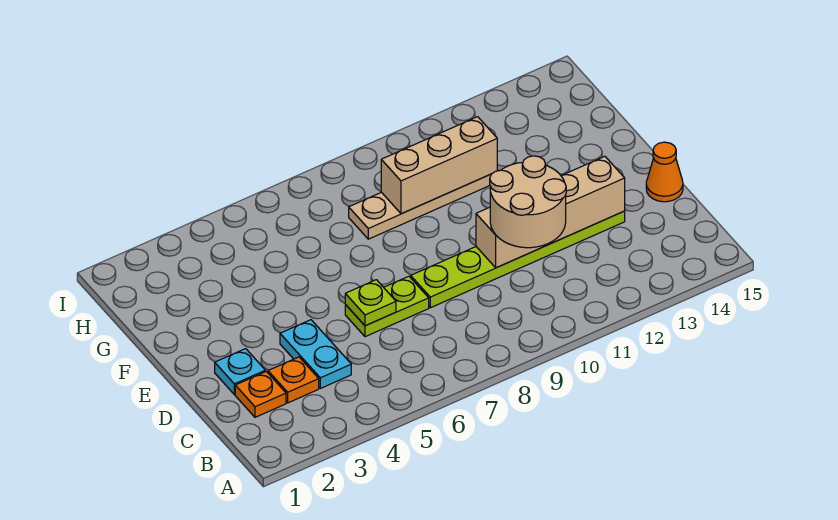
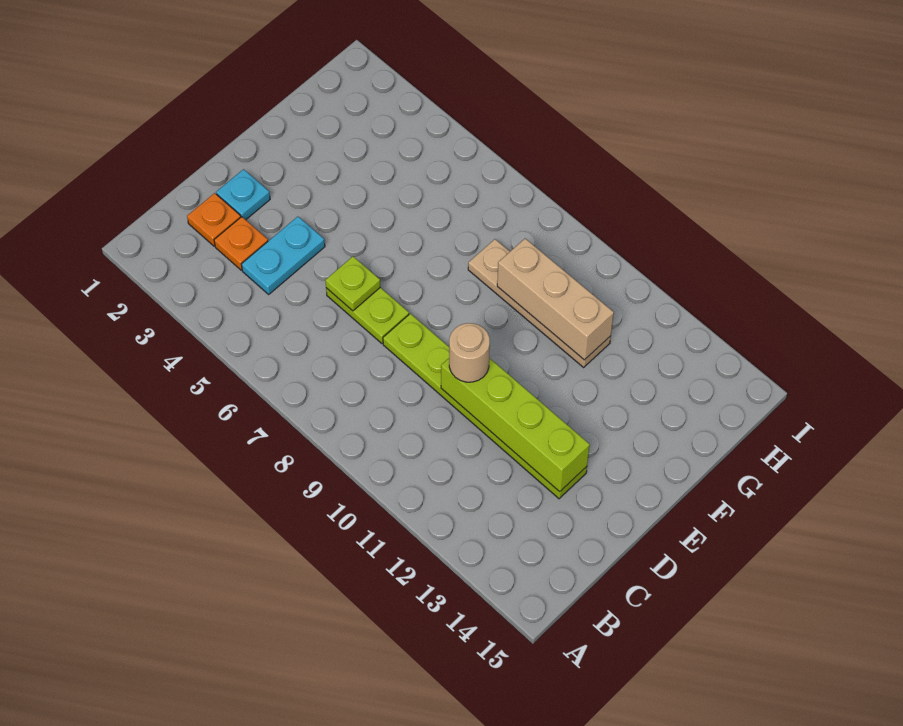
tan 2x2 round brick [490,156,566,248] -> tan 1x1 round brick [449,323,490,382]
tan 1x4 brick [476,156,625,268] -> lime 1x4 brick [441,358,590,492]
orange 1x1 cone [646,142,683,202] -> none

